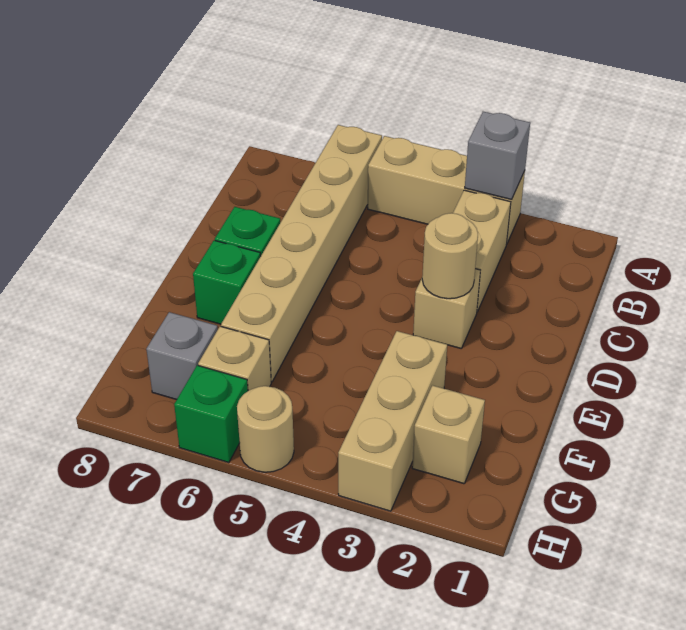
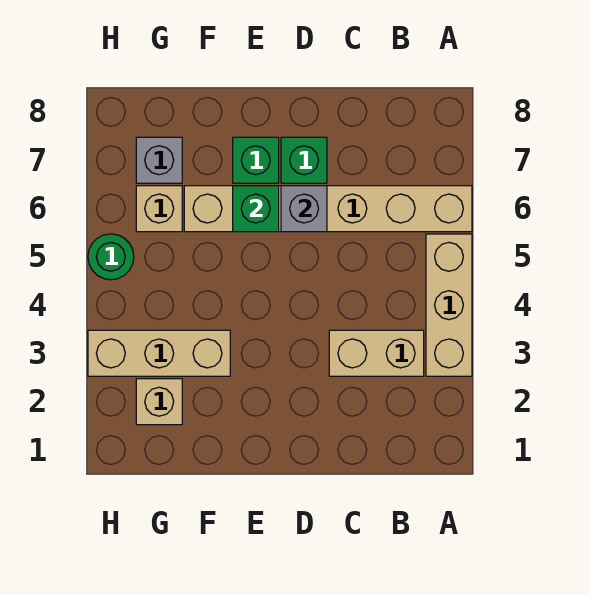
grey 1x1 brick [465,112,530,200] -> grey 1x1 brick moved to [281,186,327,232]
tan 1x1 brick [413,269,480,348] -> none
tan 1x1 round brick [422,213,478,299] -> none
tan 1x1 round brick [237,386,294,472] -> green 1x1 round brick [88,234,134,280]
green 1x1 brick [174,365,248,463] -> green 1x1 brick moved to [233,186,279,232]

